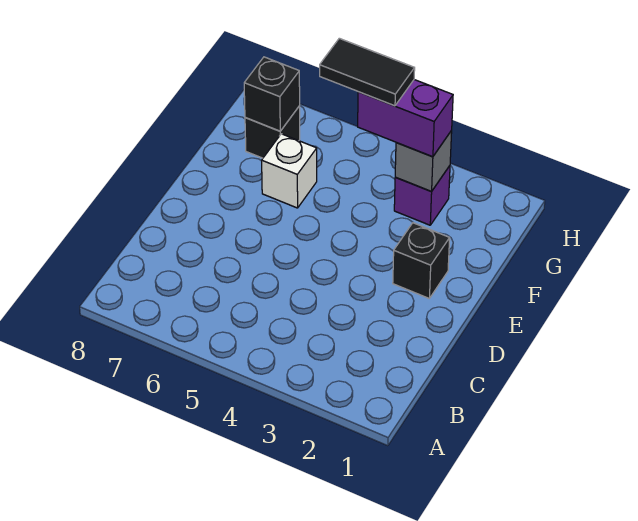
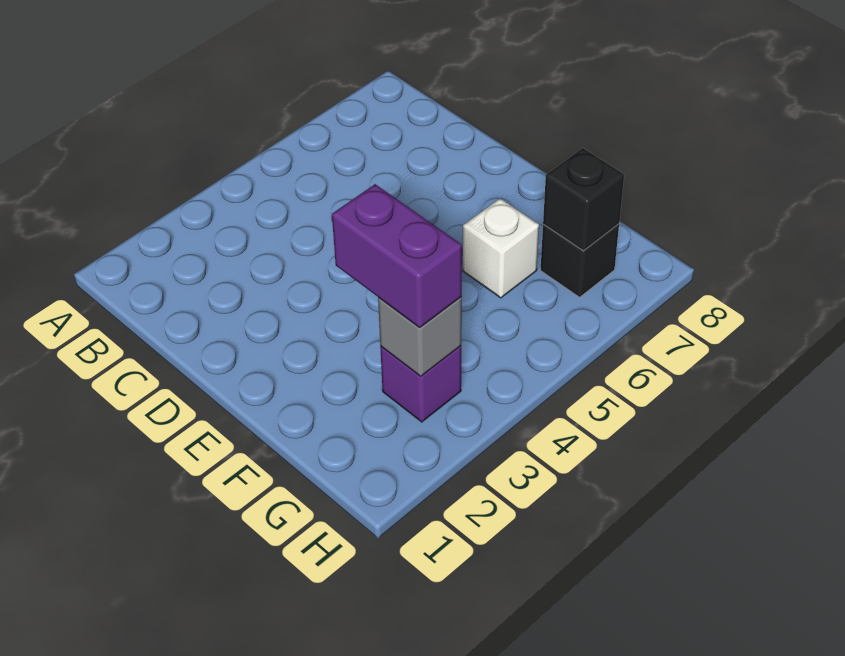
black 1x1 brick [393,223,450,298] -> none
purple 1x2 brick [358,80,453,157] -> purple 1x2 brick turned to [332,184,462,328]
black 1x2 tile [320,38,415,106] -> none

